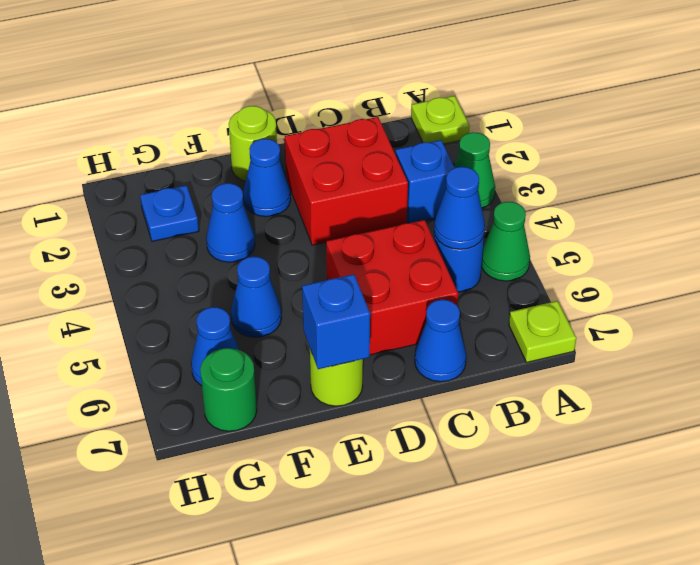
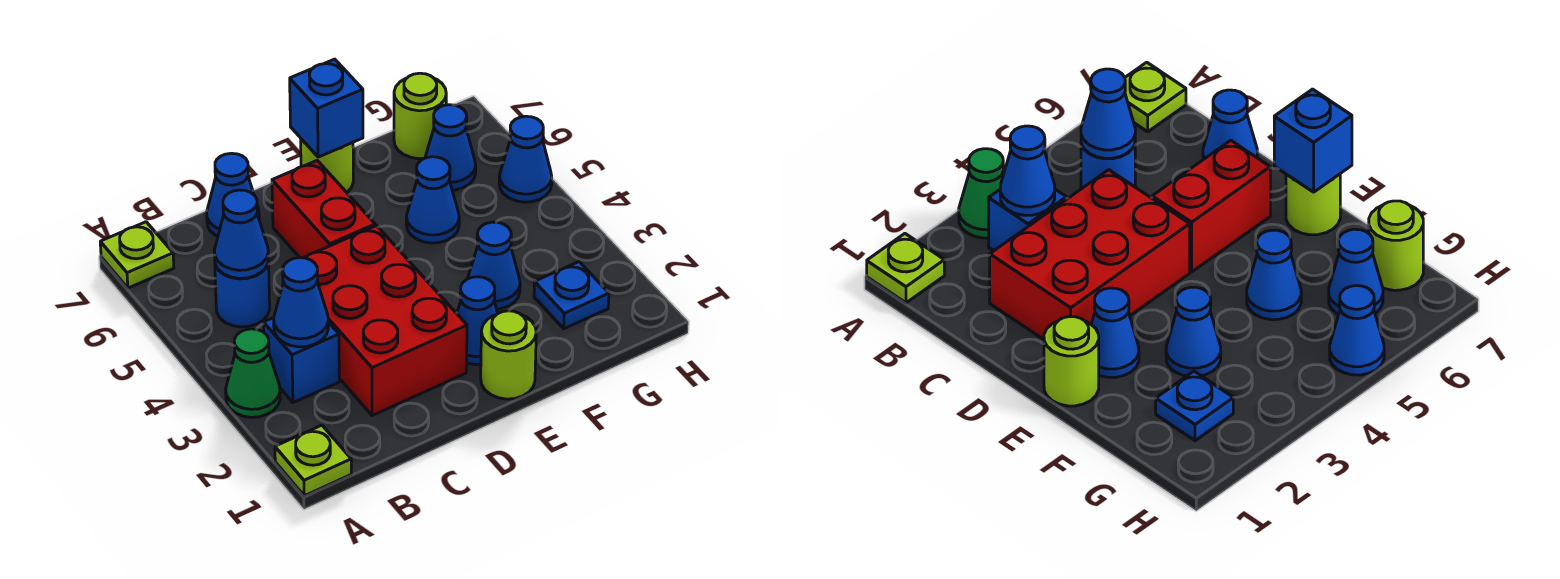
green 1x1 cone [482,202,530,281] -> none
none -> blue 1x1 cone [274,258,328,347]
red 2x2 brick [285,117,408,245] -> red 2x3 brick [303,226,467,416]
red 2x2 brick [326,220,458,355] -> red 1x2 brick [272,161,375,258]
green 1x1 round brick [200,348,257,431] -> lime 1x1 round brick [394,73,446,159]
none -> blue 1x1 cone [499,116,552,202]

